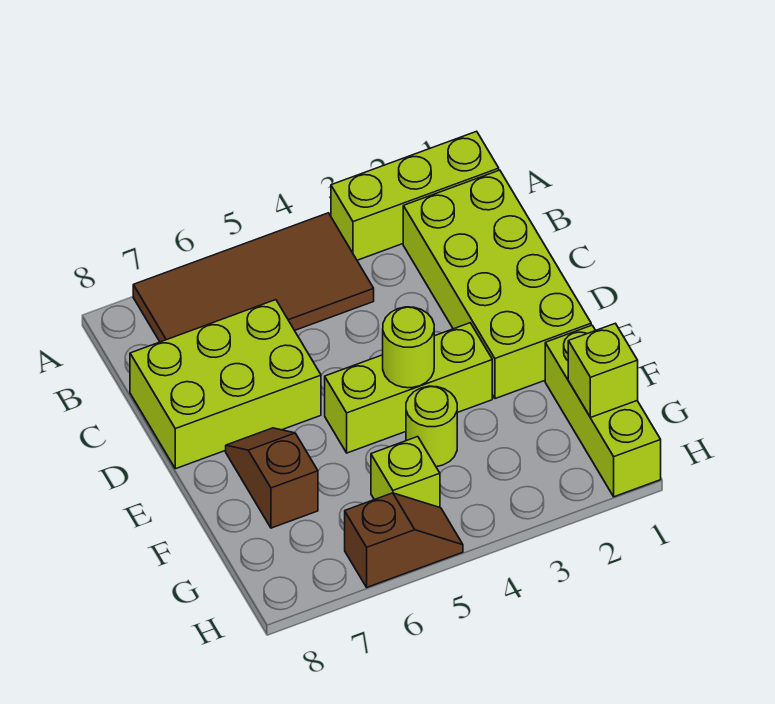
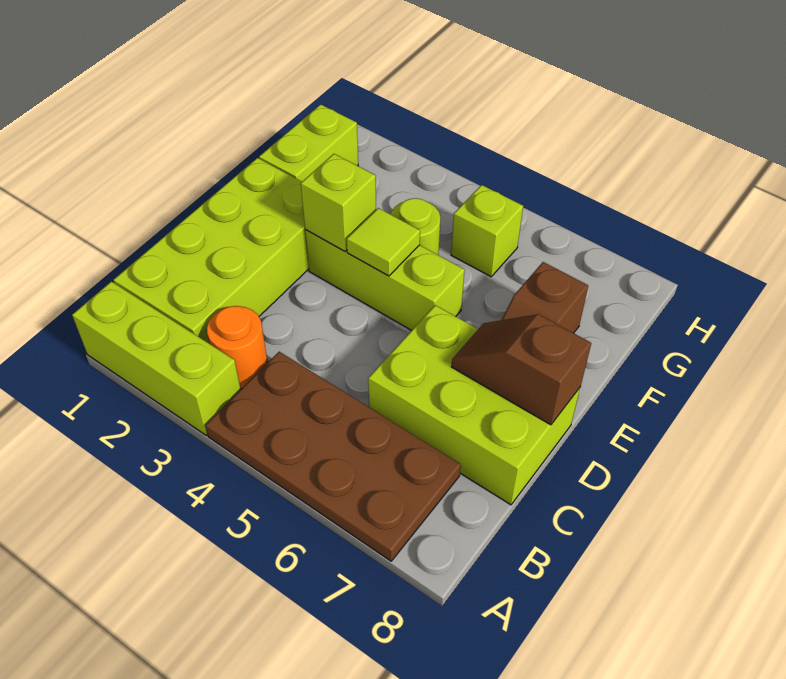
brown 2x4 tile [133,213,374,342] -> brown 2x4 plate [205,352,461,561]
none -> orange 1x1 round brick [207,306,268,389]
lime 1x1 round brick [383,307,434,388] -> lime 1x1 tile [347,208,420,276]
lime 1x3 brick [545,325,661,497] -> lime 1x2 brick [259,104,358,181]
lime 1x1 brick [568,323,638,418] -> lime 1x1 brick moved to [301,154,376,251]
brown 1x2 slope [345,493,463,587] -> brown 1x2 slope moved to [451,314,591,425]

